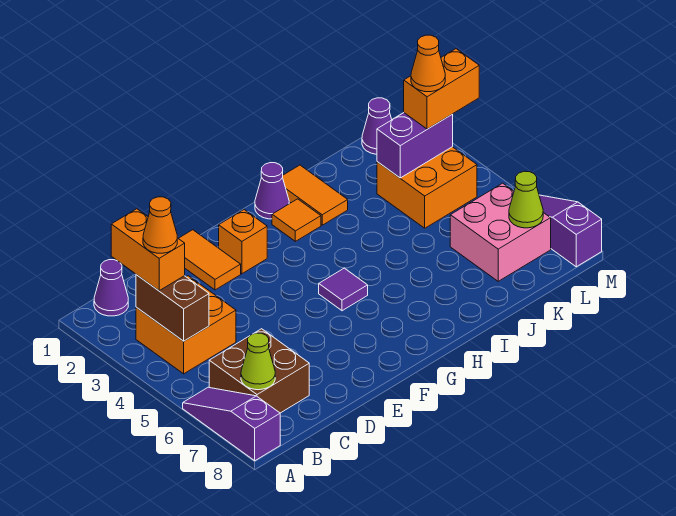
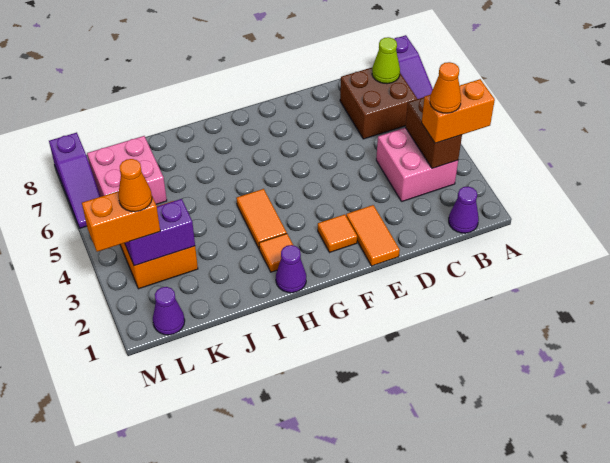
orange 1x2 brick [111,209,185,291] -> orange 1x2 brick turned to [422,79,495,143]
orange 2x2 brick [136,276,236,374] -> pink 2x2 brick [376,128,458,202]
orange 1x1 brick [219,210,267,274] -> orange 1x1 tile [318,214,357,252]
purple 1x1 tile [319,268,368,311] -> none
orange 1x2 tile [283,165,348,225] -> orange 1x2 tile moved to [236,189,287,248]
lime 1x1 cone [509,171,543,228] -> none

